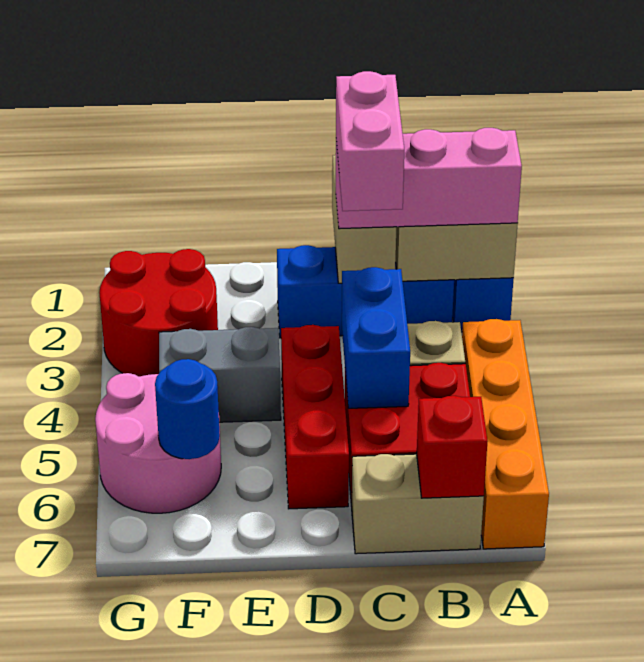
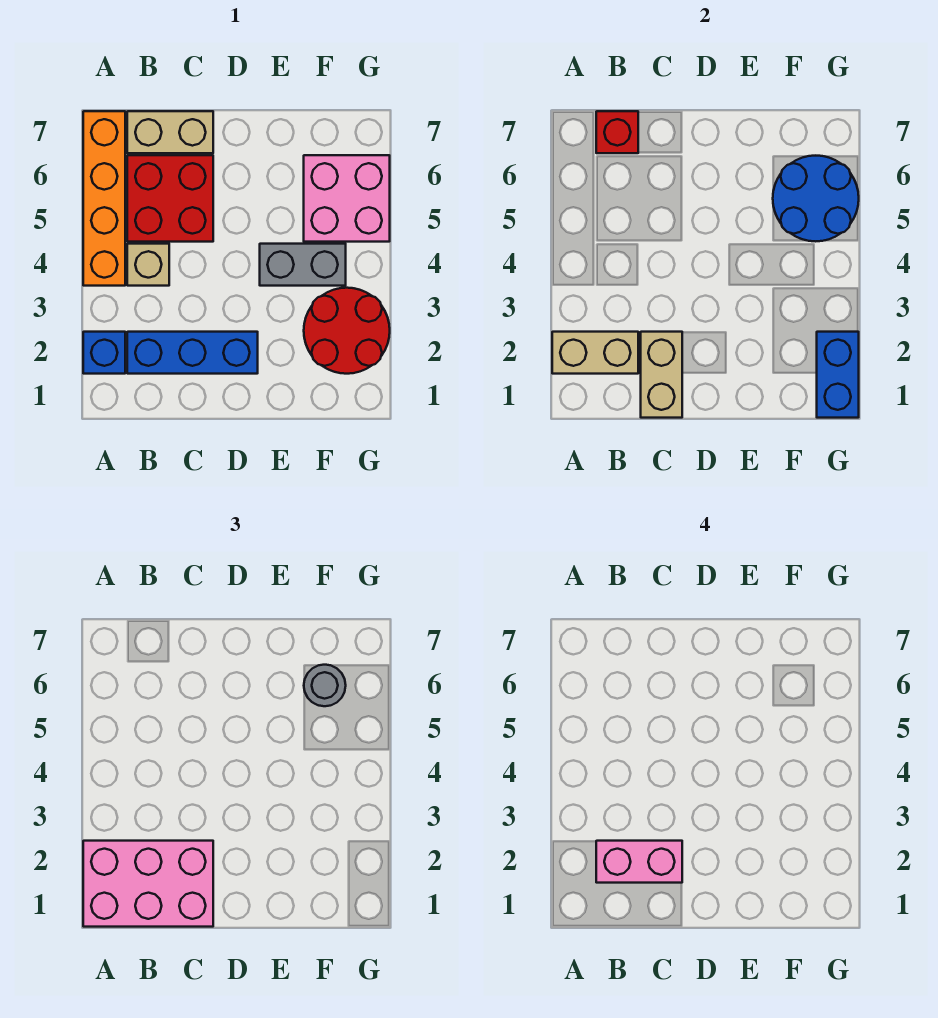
pink 1x3 brick [336,128,522,229] -> pink 2x3 brick [83,841,213,927]
pink 1x2 brick [336,71,404,211] -> pink 1x2 brick turned to [596,841,682,883]
blue 1x2 brick [342,267,410,408] -> blue 1x2 brick moved to [817,332,859,418]
red 1x3 brick [281,325,349,509] -> none
pink 2x2 round brick [95,373,221,513] -> pink 2x2 brick [304,155,390,242]
blue 1x1 round brick [155,359,220,459] -> blue 2x2 round brick [773,156,859,241]
none -> grey 1x1 round brick [304,665,346,706]

